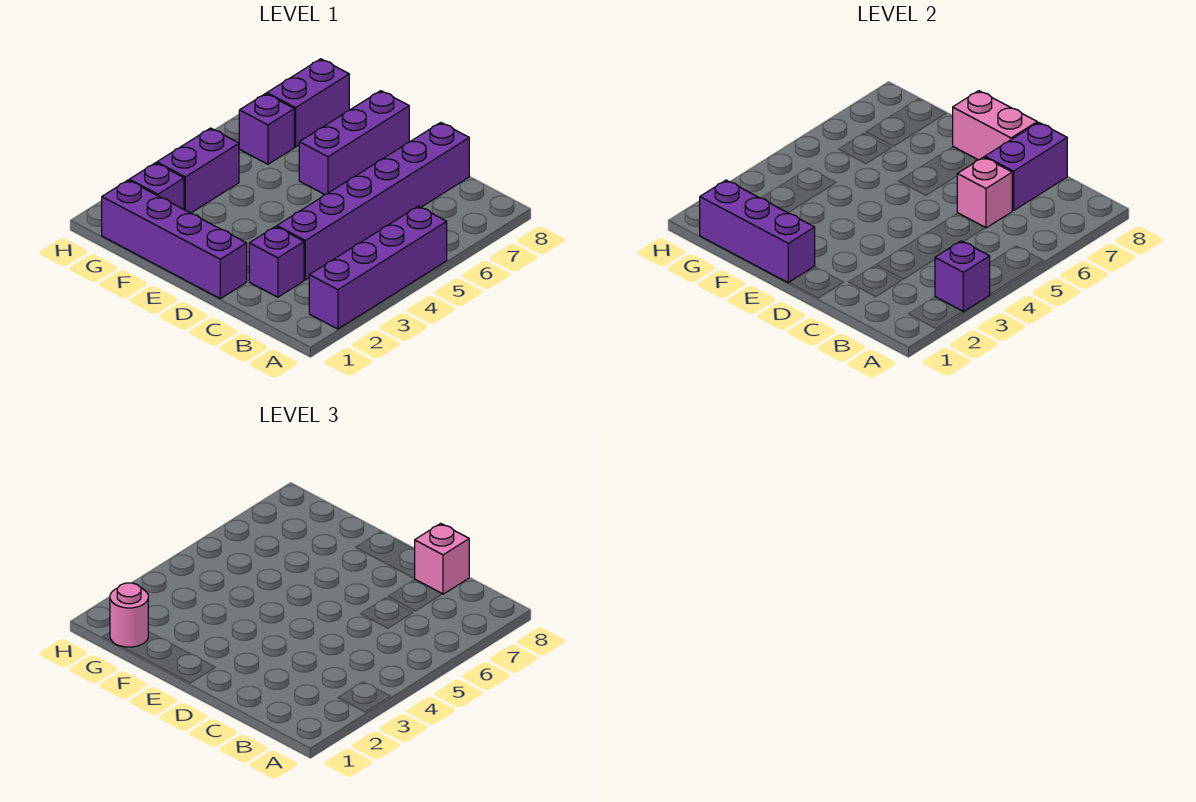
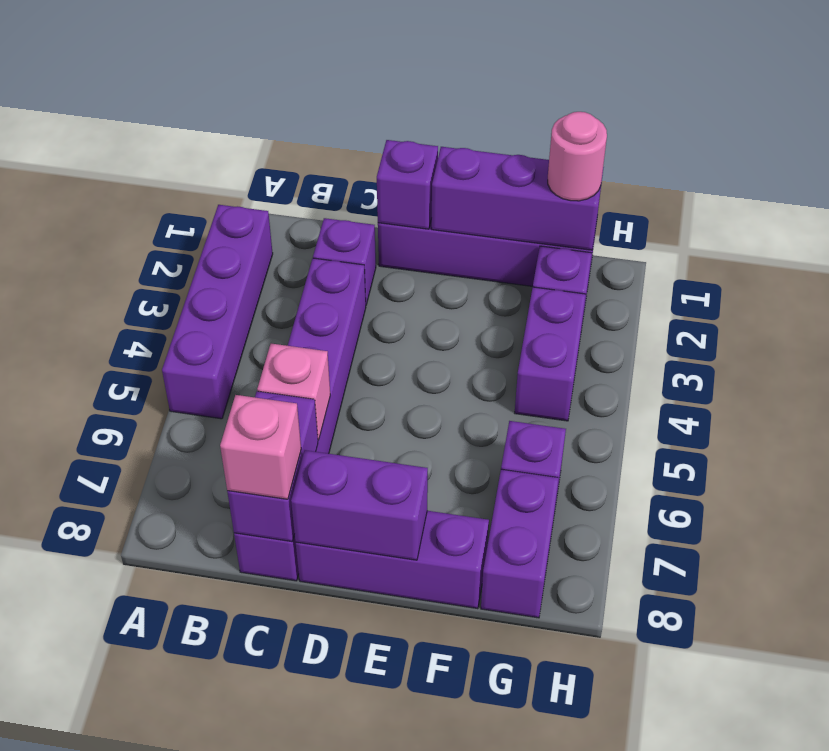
purple 1x1 brick [935,241,990,312] -> purple 1x1 brick moved to [377,140,438,229]
pink 1x2 brick [953,91,1037,160] -> purple 1x2 brick [291,450,428,560]
purple 1x3 brick [299,91,409,195] -> purple 1x3 brick turned to [296,511,489,609]

